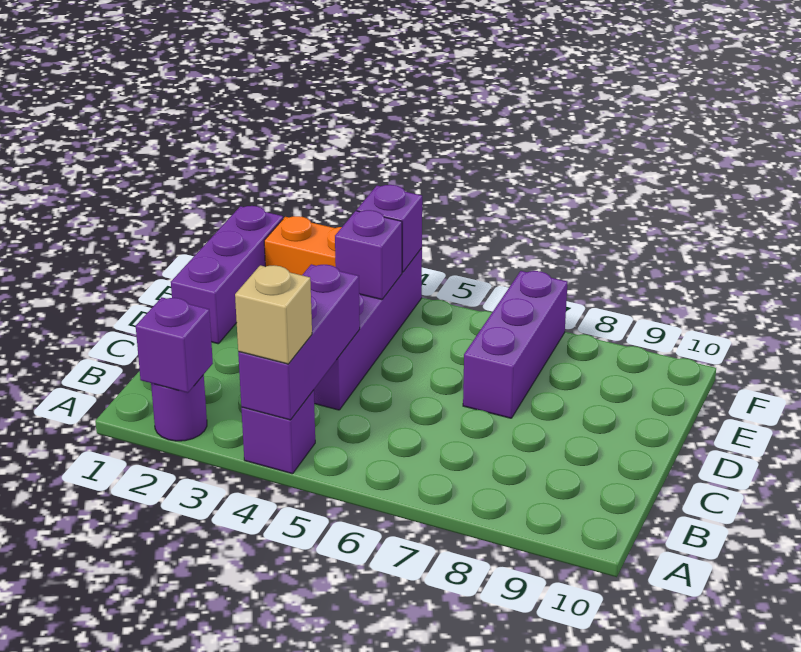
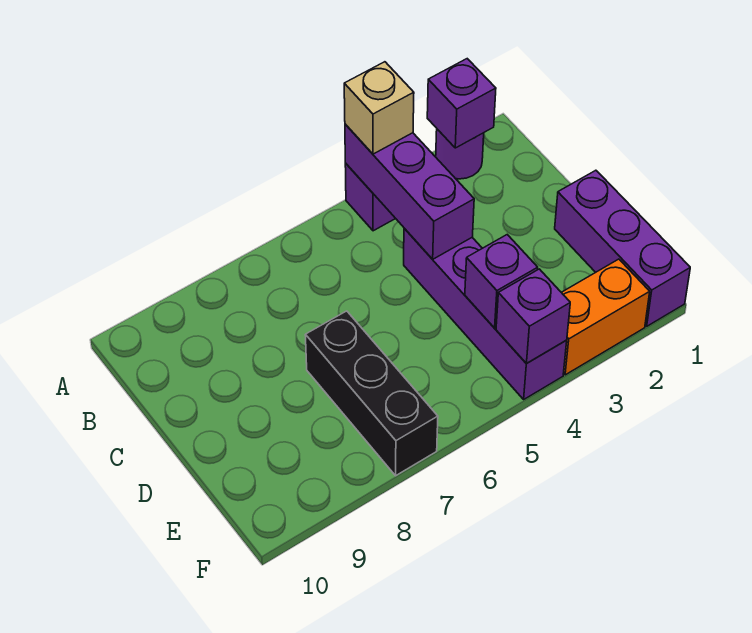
purple 1x3 brick [463,271,568,418] -> black 1x3 brick [305,311,438,476]

